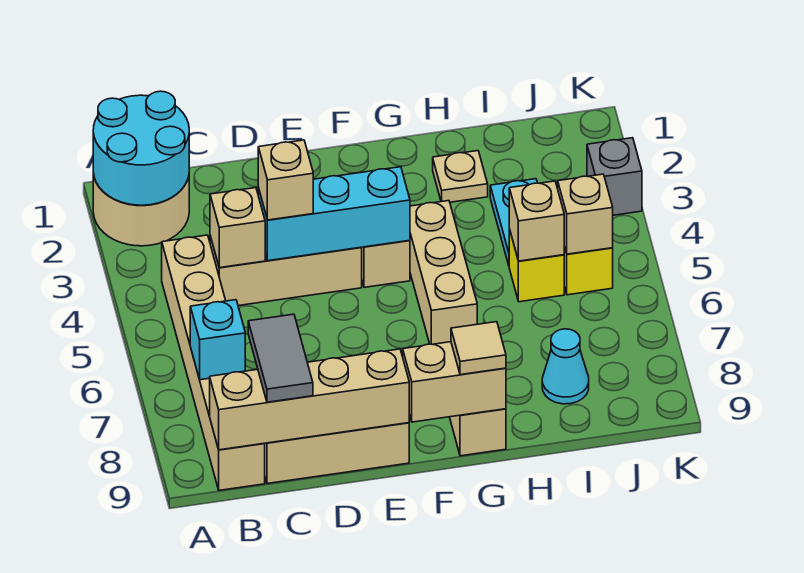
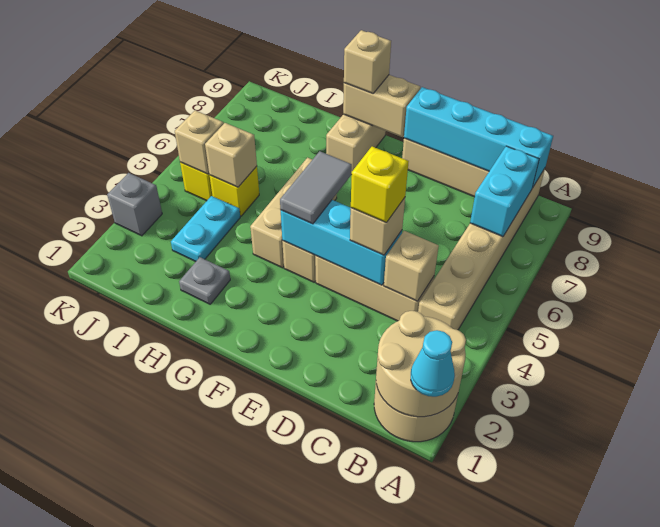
cyan 2x2 round brick [93,91,189,205] -> tan 2x2 round brick [376,311,466,417]
cyan 1x1 brick [190,300,245,380] -> cyan 1x2 brick [470,146,539,237]
tan 1x4 brick [210,349,409,450] -> cyan 1x4 brick [404,87,553,188]
grey 1x2 tile [248,314,313,402] -> grey 1x2 tile moved to [280,151,352,224]
none -> yellow 1x1 brick [351,147,409,223]
tan 1x1 tile [451,322,506,375] -> tan 1x1 brick [344,30,391,94]
tan 1x1 plate [433,151,488,202] -> grey 1x1 plate [179,257,230,304]
cyan 1x1 cone [542,329,589,404] -> cyan 1x1 cone moved to [411,330,455,397]

